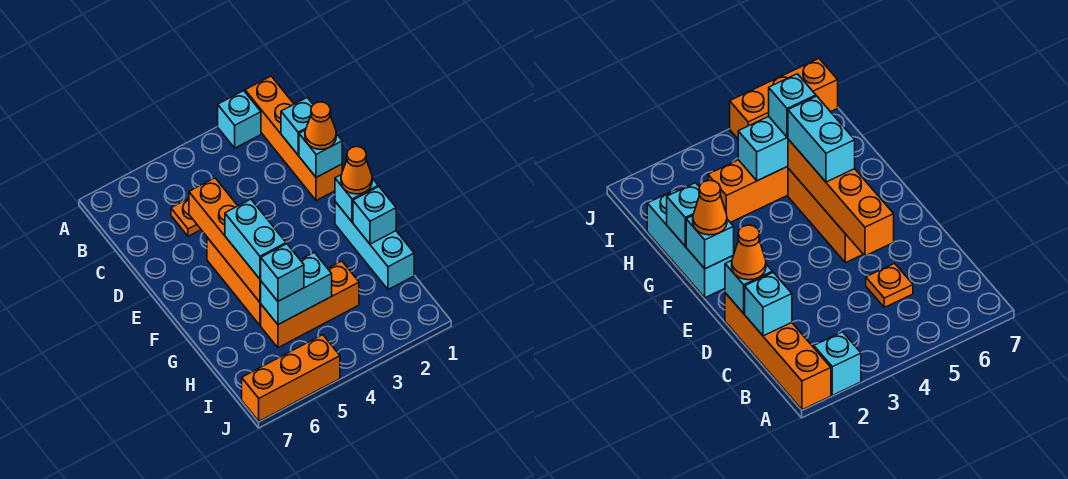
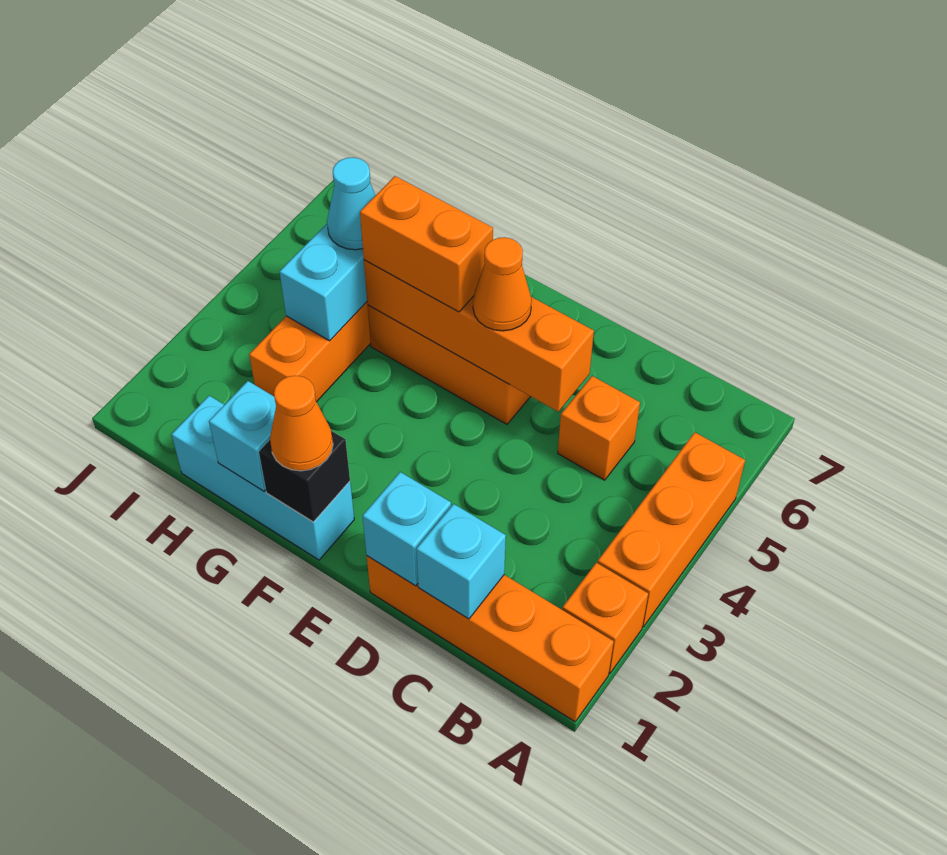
cyan 1x1 brick [218,91,261,148] -> orange 1x1 brick [562,563,648,674]
orange 1x1 plate [171,199,201,236] -> orange 1x1 brick [558,376,640,480]
orange 1x1 cone [305,102,336,149] -> orange 1x1 cone moved to [473,237,532,331]
cyan 1x1 brick [335,175,378,222] -> black 1x1 brick [259,431,350,522]
cyan 1x2 brick [225,199,286,279] -> orange 1x2 brick [360,176,493,312]
cyan 1x1 brick [261,244,304,301] -> cyan 1x1 cone [327,157,375,250]
orange 1x3 brick [242,335,340,421] -> orange 1x3 brick moved to [598,432,745,627]

